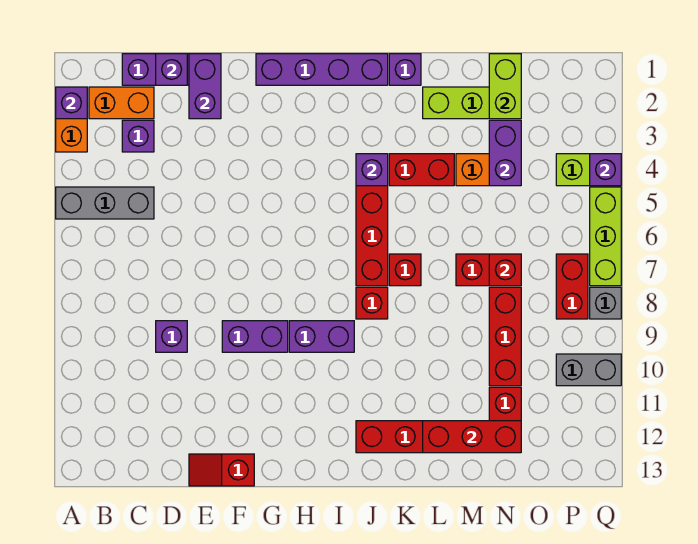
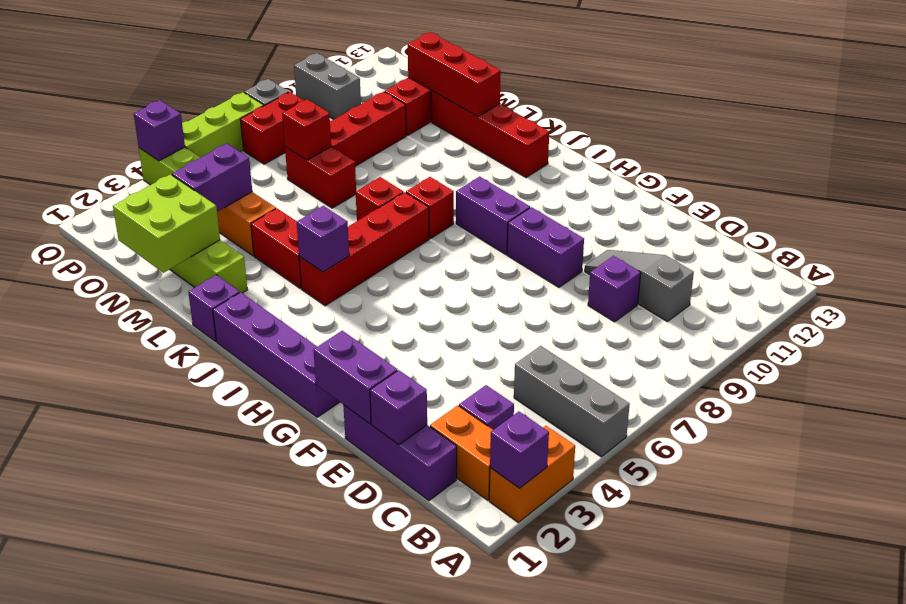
none -> grey 1x3 slope [585,250,694,322]
purple 1x2 brick [189,54,221,119] -> purple 1x2 brick turned to [313,331,397,424]
red 1x2 slope [189,454,254,486] -> none
lime 1x2 brick [489,54,521,119] -> lime 2x2 brick [113,174,220,273]

